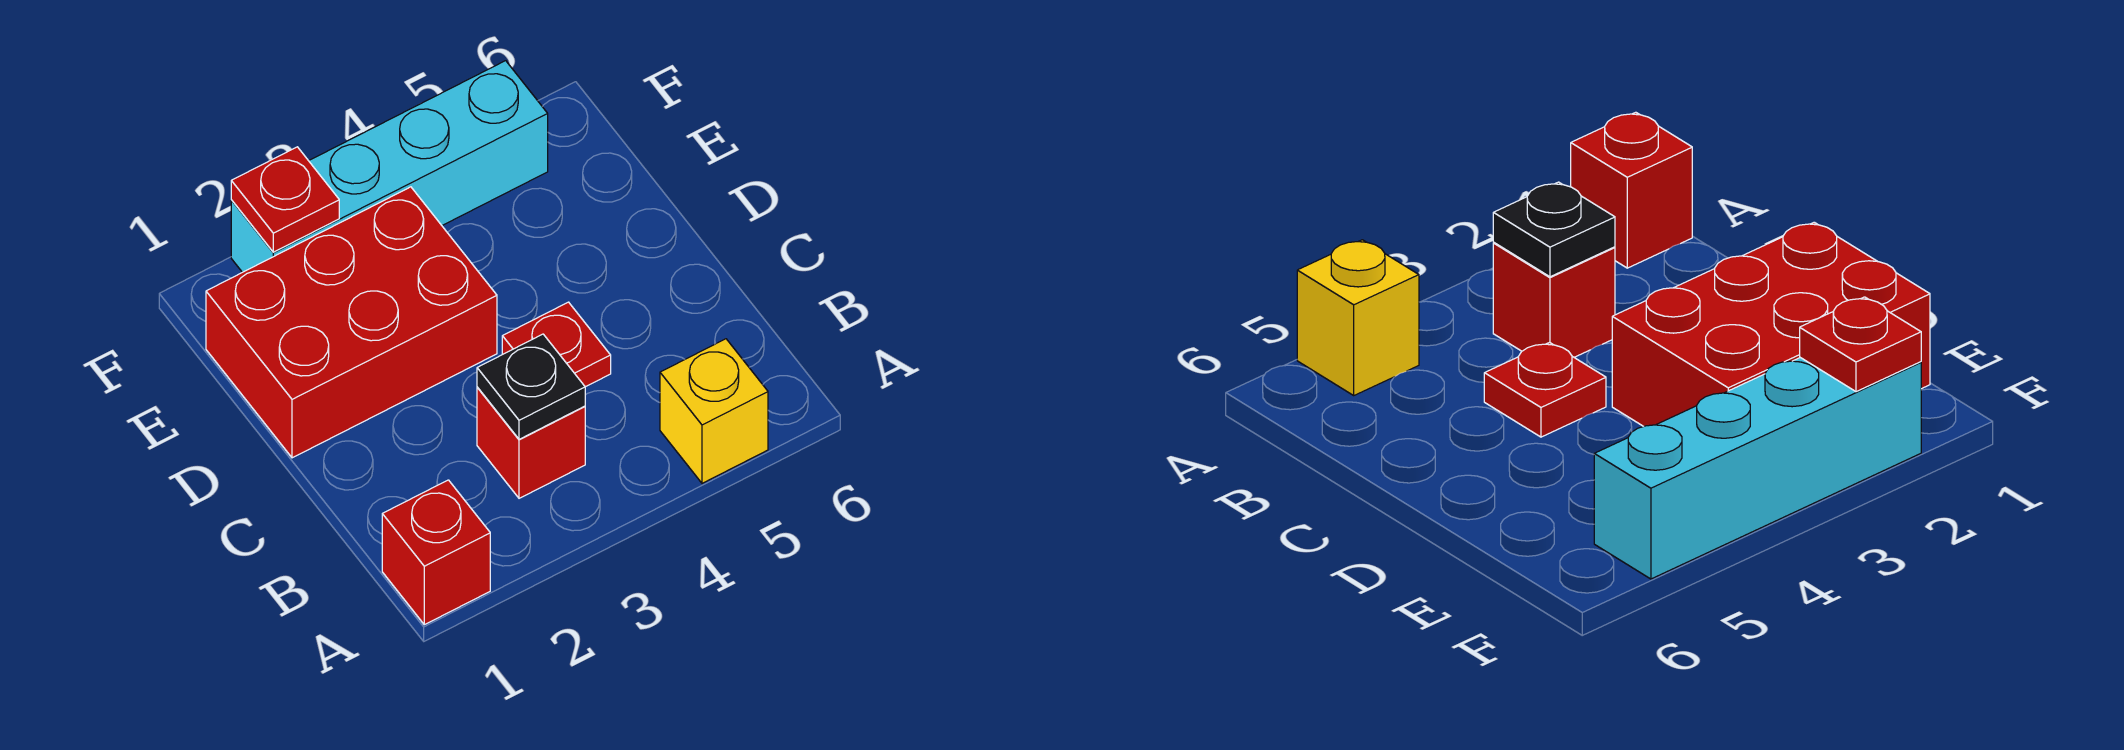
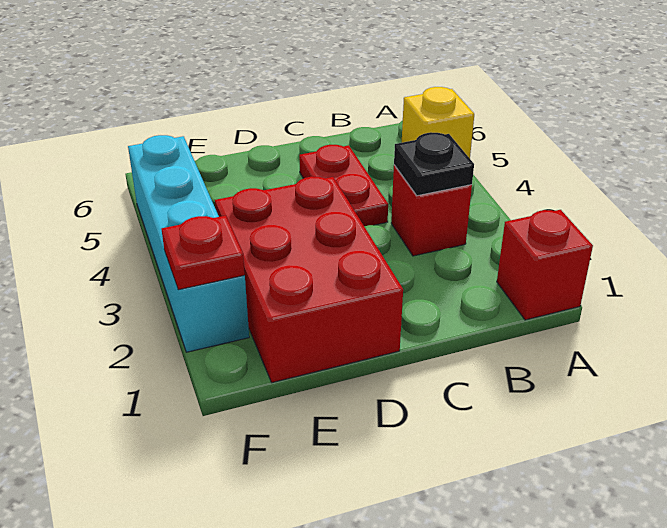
red 1x1 plate [502,302,611,387] -> red 1x2 plate [299,145,388,226]

